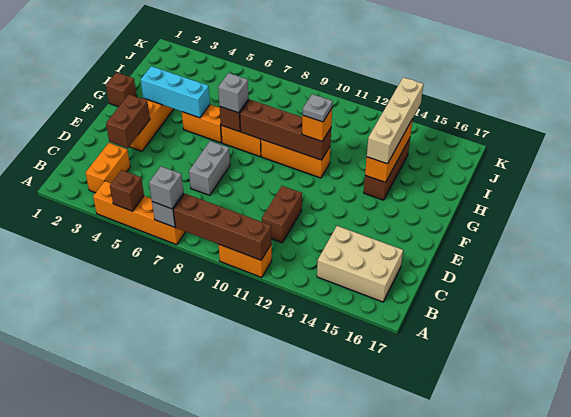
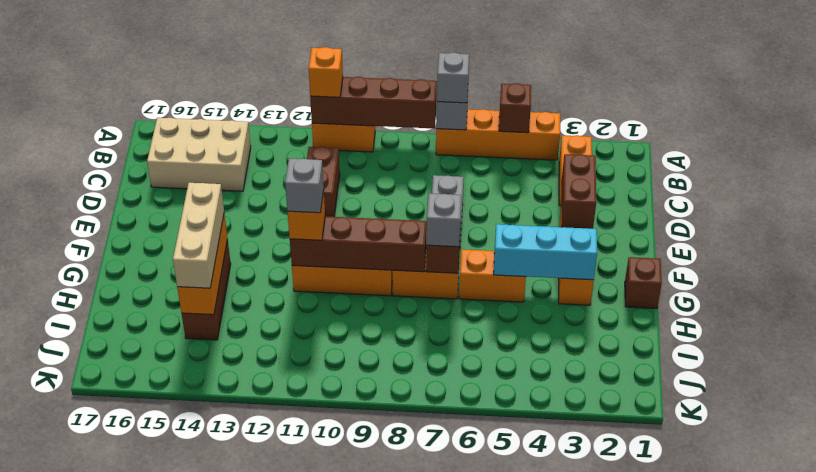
none -> orange 1x1 brick [309,47,343,97]
grey 1x1 plate [302,94,333,122] -> grey 1x1 brick [285,159,324,213]
tan 1x4 brick [367,77,423,164] -> tan 1x3 brick [173,183,224,288]

